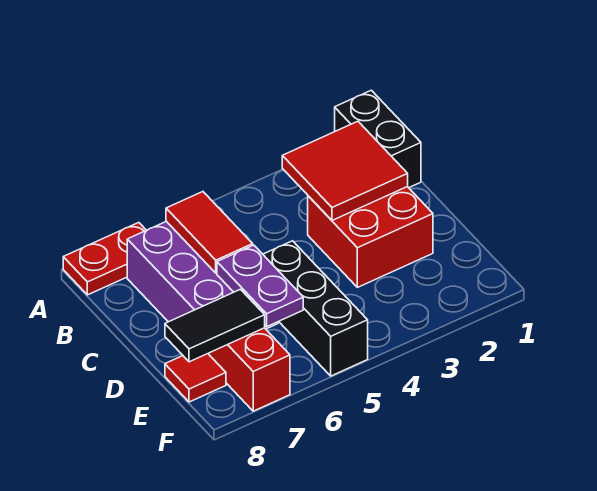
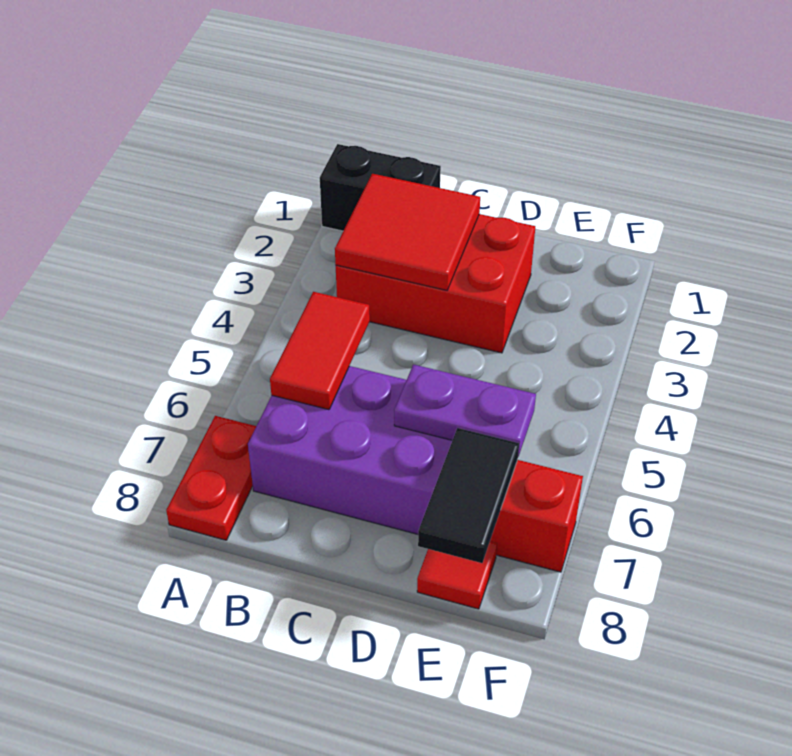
red 1x2 tile [166,192,253,273] -> red 1x2 tile turned to [270,292,370,410]
red 2x2 brick [308,187,433,287] -> red 2x3 brick [336,214,535,353]
black 1x3 brick [263,241,368,376] -> none

